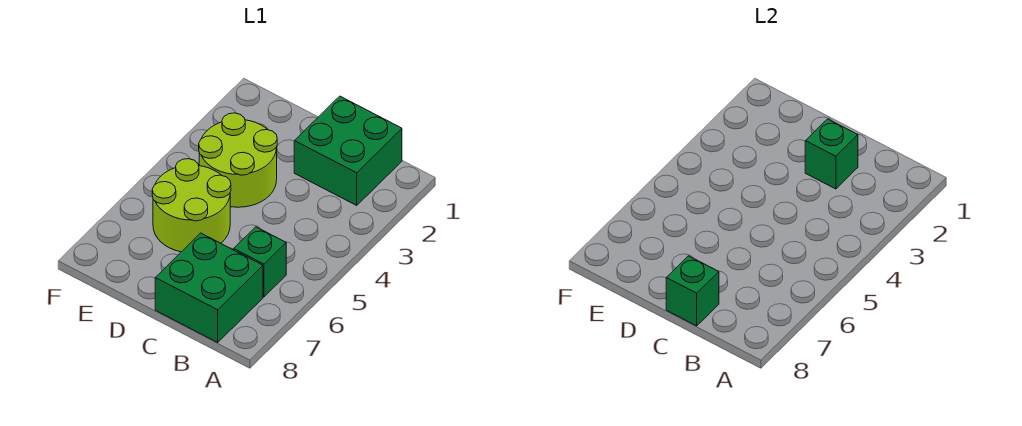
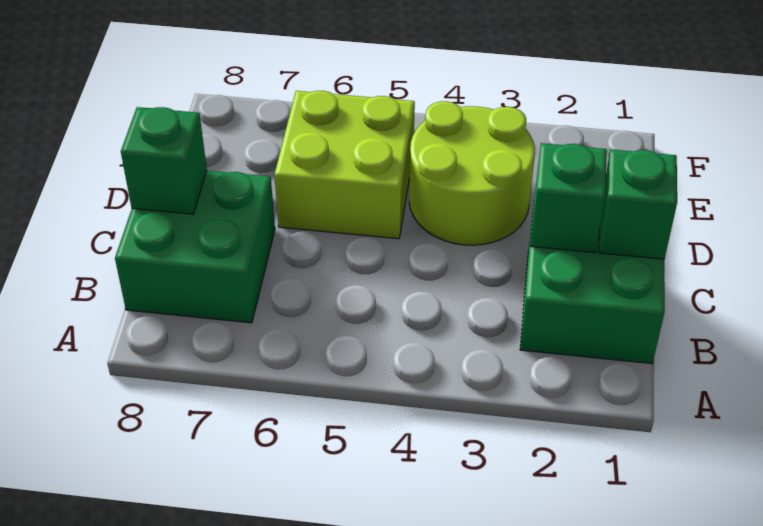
green 1x1 brick [234,227,286,297] -> green 1x1 brick moved to [599,149,677,259]
lime 2x2 round brick [152,159,231,252] -> lime 2x2 brick [274,91,415,239]

